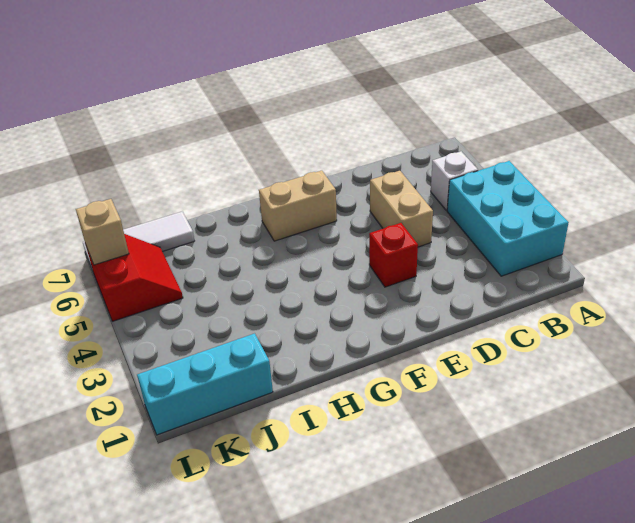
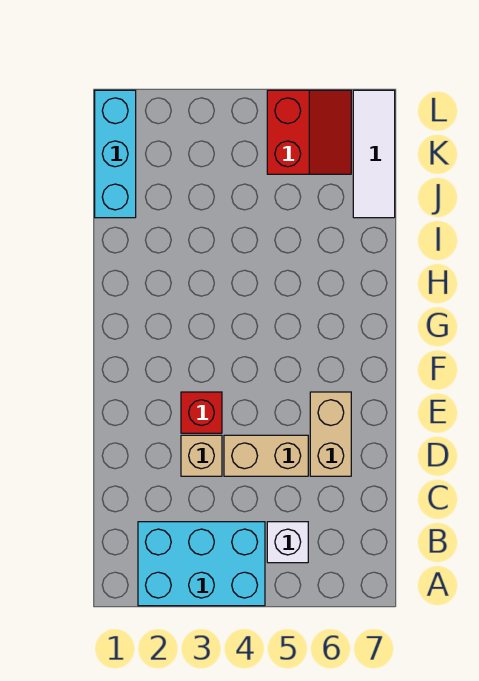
tan 1x2 brick [259,171,337,241] -> tan 1x2 brick moved to [310,392,351,476]
red 2x2 slope [86,234,183,321] -> red 2x2 slope turned to [267,90,351,174]
tan 1x1 brick [76,199,129,265] -> tan 1x1 brick moved to [181,435,222,476]

